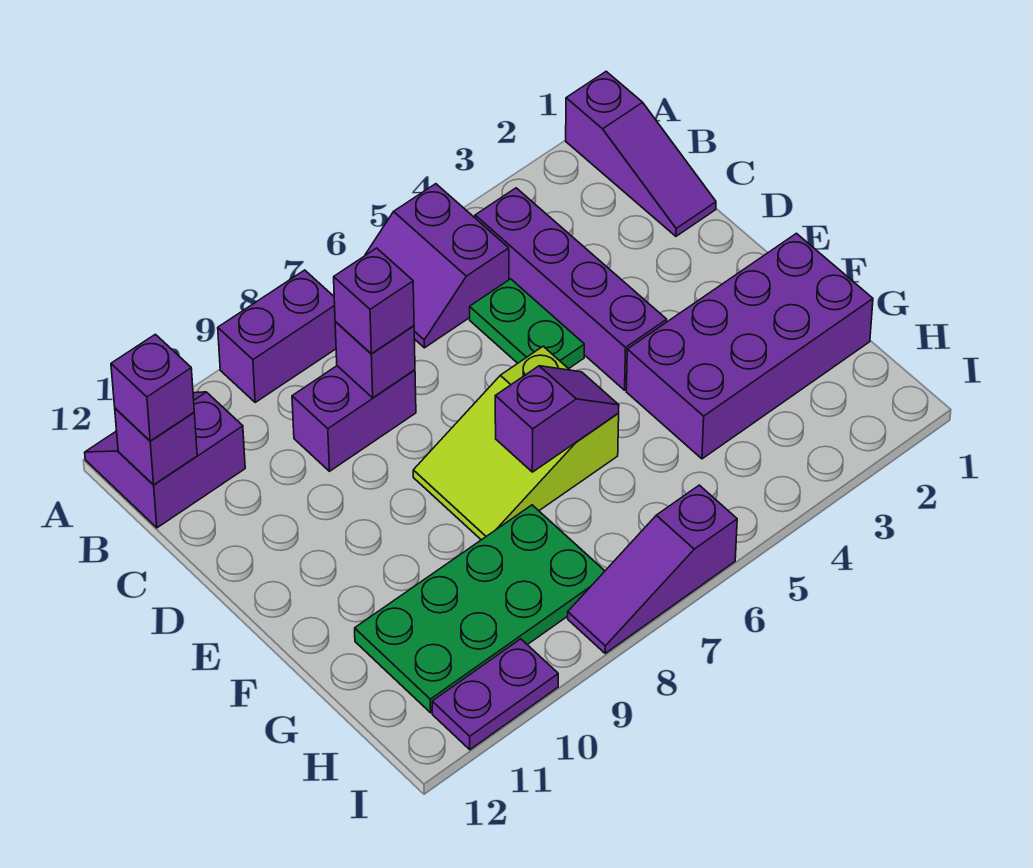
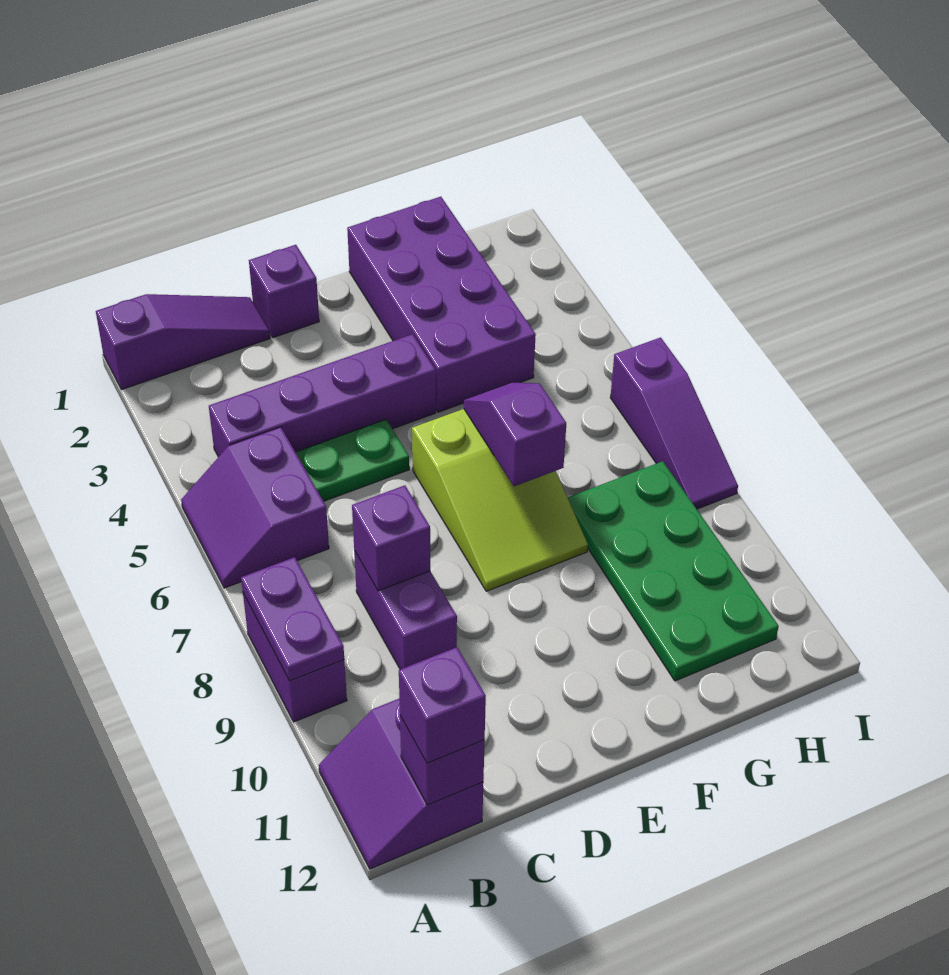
purple 2x2 slope [365,184,509,348] -> purple 2x2 slope turned to [181,427,329,588]
purple 1x1 brick [334,248,414,354] -> purple 1x1 brick moved to [249,245,319,338]
purple 1x2 plate [432,639,558,750] -> purple 1x2 plate moved to [241,557,344,681]

